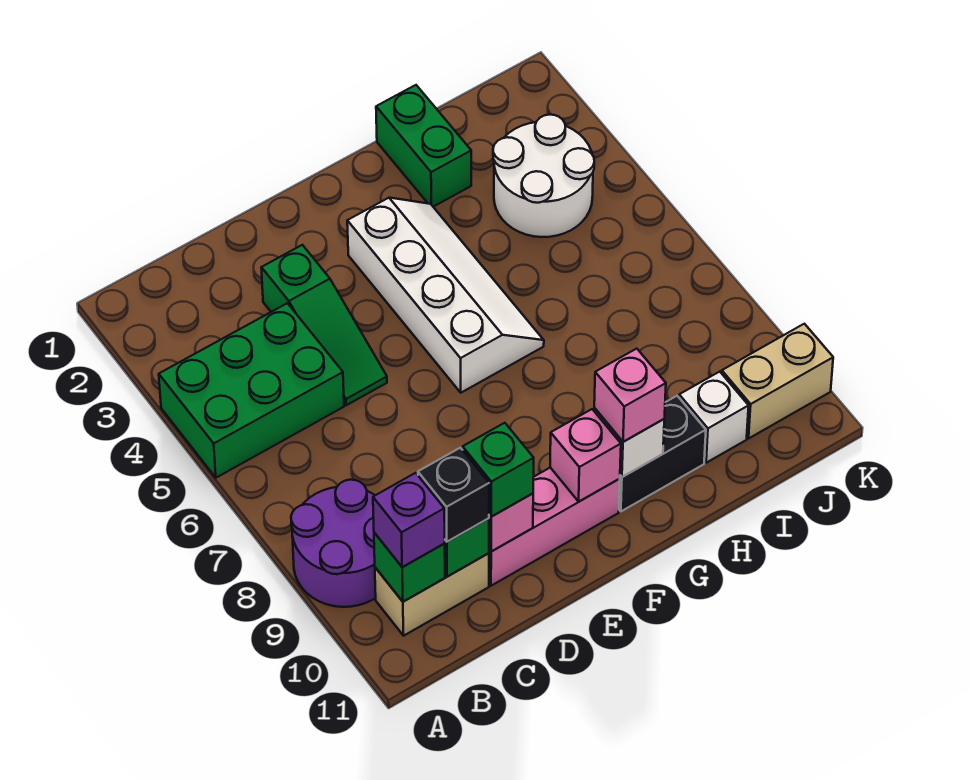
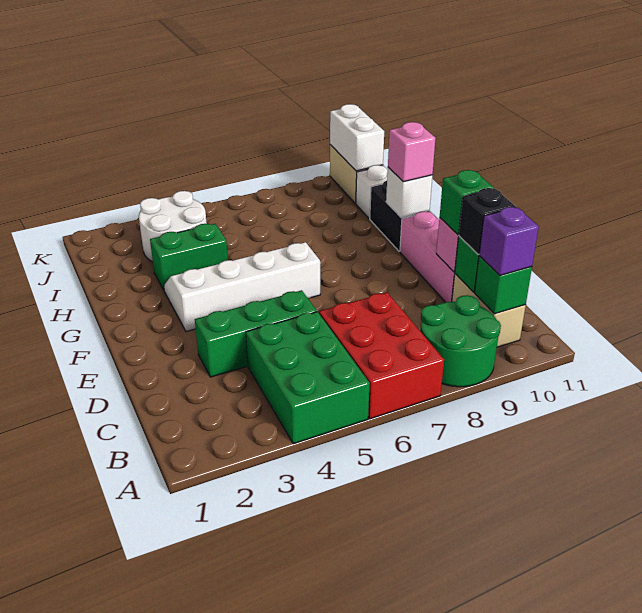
none -> red 2x3 brick [319,292,444,419]
purple 2x2 round brick [291,480,376,607] -> green 2x2 round brick [420,295,501,387]
green 1x3 slope [261,245,387,405] -> green 1x3 brick [195,290,317,377]
pink 1x1 brick [550,409,621,501] -> none
green 1x2 brick [376,85,471,207] -> green 1x2 brick moved to [150,224,228,290]
none -> white 1x2 brick [330,104,384,171]

